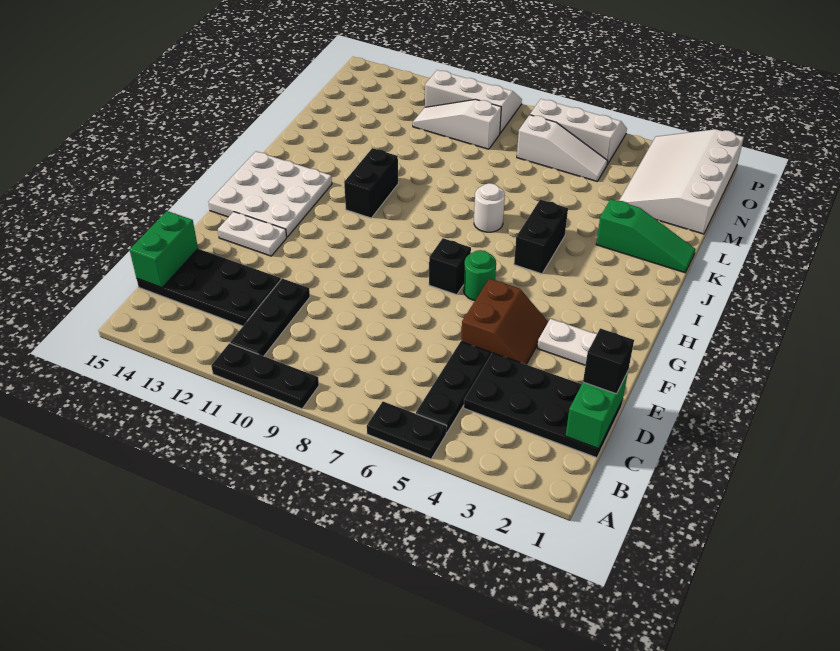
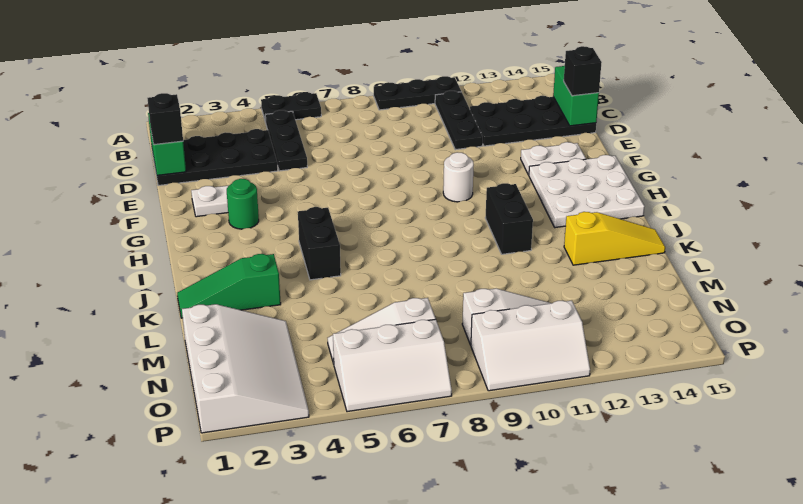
brown 2x2 slope [461,279,548,364] -> none
green 1x1 round brick [464,250,496,301] -> green 1x1 round brick moved to [227,179,259,229]
black 1x1 brick [429,238,471,295] -> black 1x1 brick moved to [564,46,602,96]
white 1x1 round brick [474,183,505,232] -> white 1x1 round brick moved to [443,152,474,202]
none -> yellow 1x3 slope [564,212,665,265]

